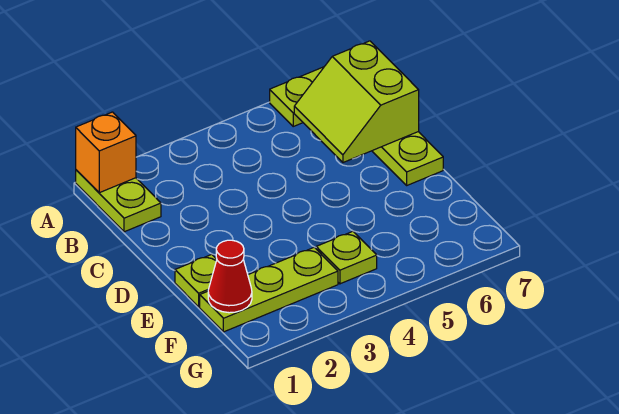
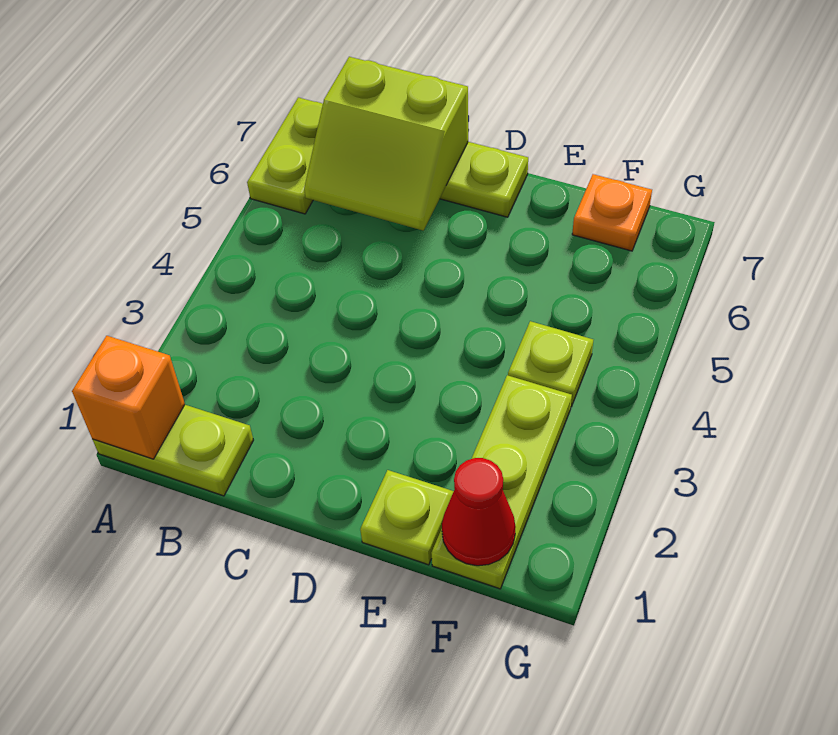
none -> orange 1x1 plate [572,174,652,251]

